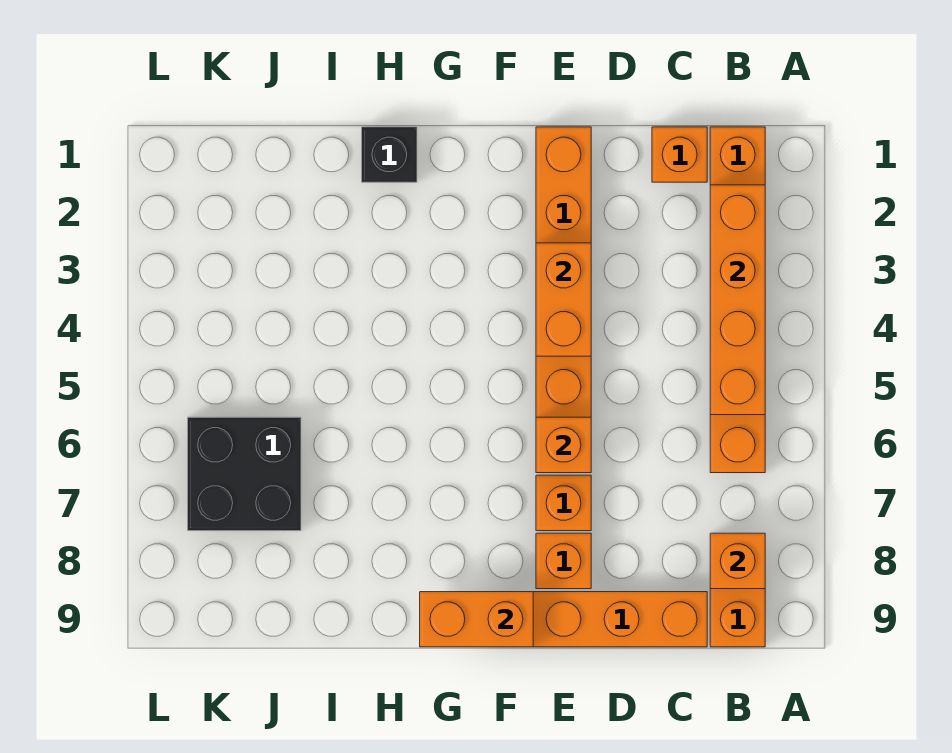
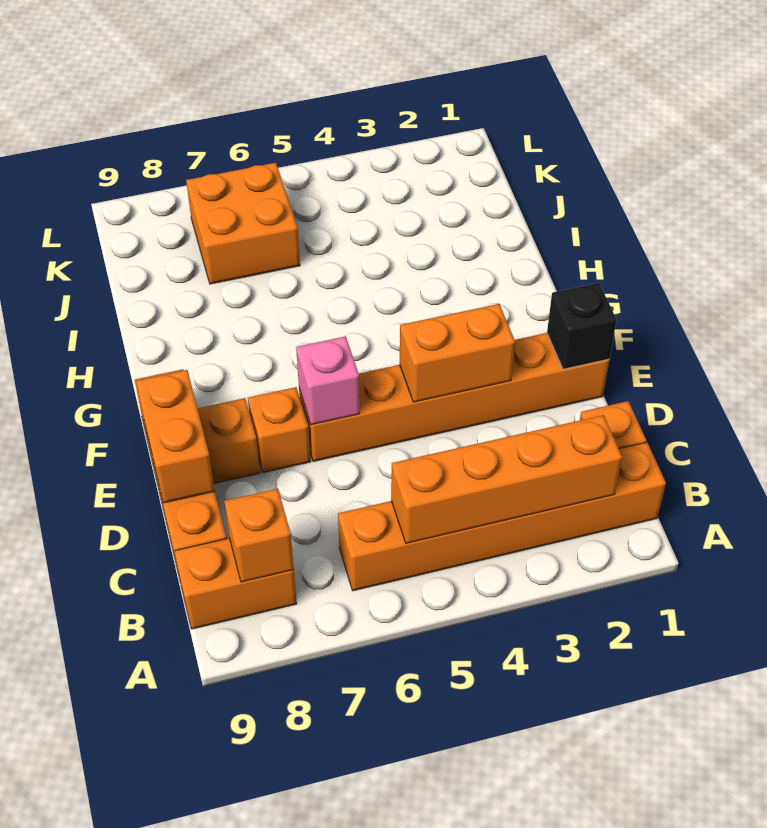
orange 1x1 brick [536,417,591,473] -> pink 1x1 brick [296,336,360,425]
orange 1x2 brick [420,592,533,647] -> orange 1x2 brick moved to [136,370,215,503]
black 1x1 brick [362,127,417,182] -> black 1x1 brick moved to [547,283,616,369]
black 2x2 brick [188,417,301,531] -> orange 2x2 brick [186,163,300,284]

